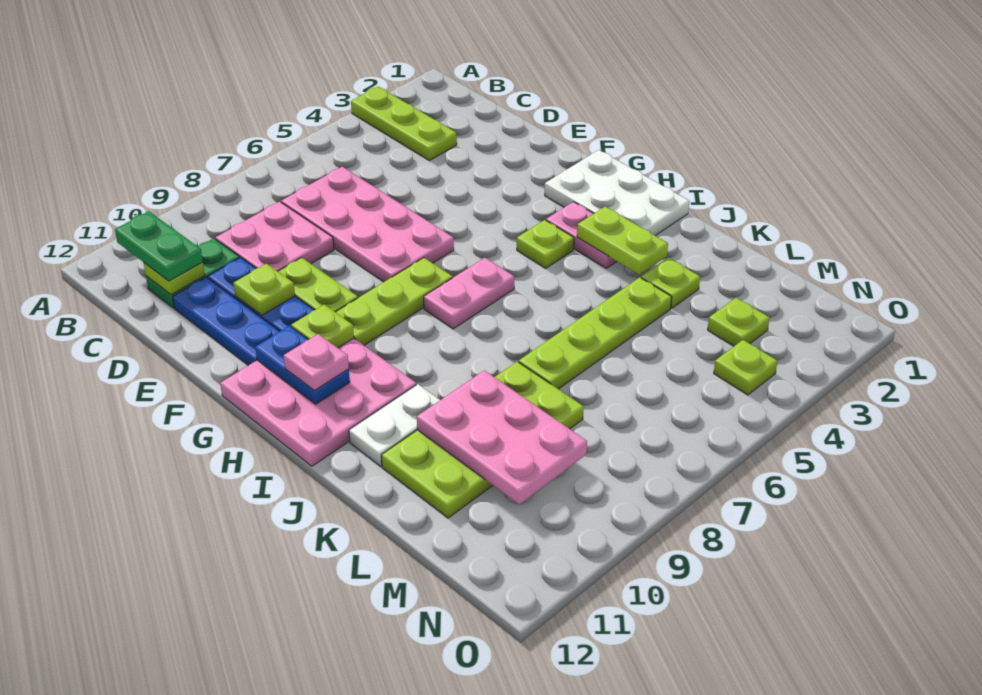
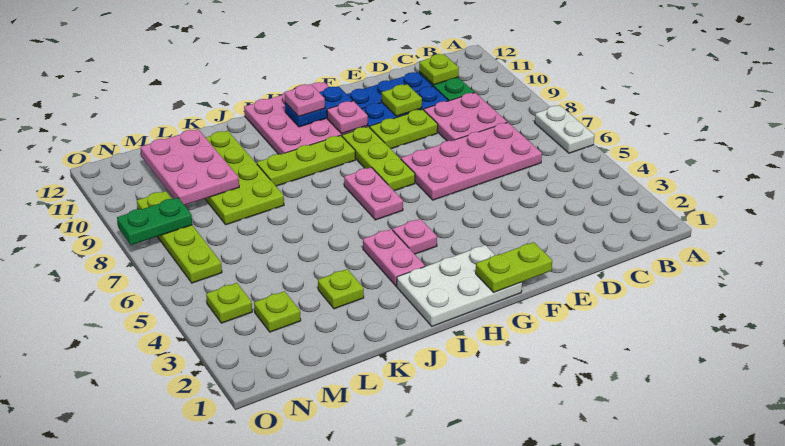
lime 1x3 plate [351,87,457,161] -> lime 1x3 plate moved to [257,135,355,186]
green 1x2 plate [115,211,203,281] -> green 1x2 plate moved to [117,198,192,245]
lime 1x1 plate [291,305,354,348] -> pink 1x1 plate [327,101,368,134]
pink 1x2 plate [546,202,617,268] -> pink 1x2 plate turned to [363,229,425,286]
lime 1x1 plate [517,220,574,268] -> pink 1x1 plate [393,219,437,254]
lime 1x2 plate [577,207,668,275] -> lime 1x2 plate moved to [476,242,552,292]
white 1x2 plate [349,384,440,466] -> white 1x2 plate moved to [535,105,595,153]
lime 1x4 plate [519,277,672,389] -> lime 1x4 plate moved to [137,191,222,283]
pink 2x3 plate [417,370,587,504] -> pink 2x3 plate turned to [141,129,239,205]

